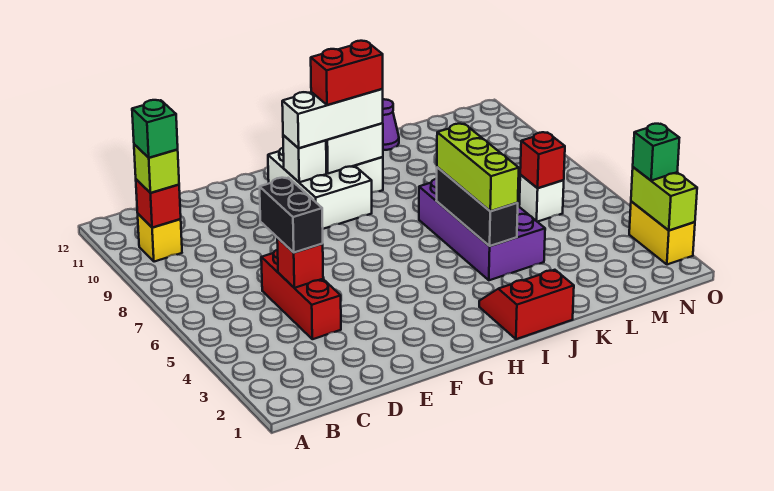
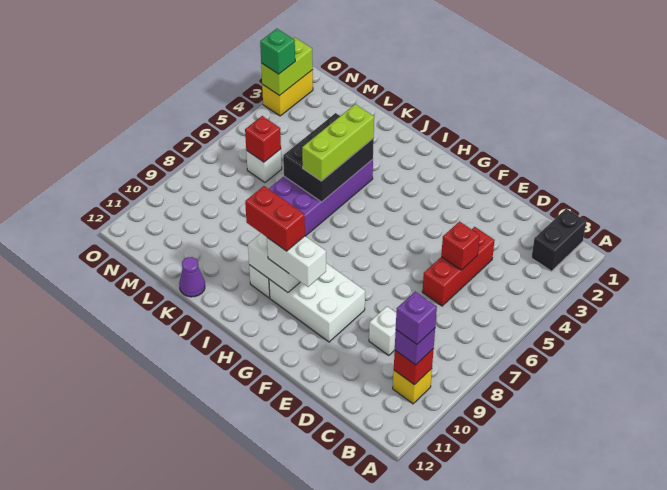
lime 1x1 brick [134,144,179,193] -> purple 1x1 brick [395,328,435,365]
green 1x1 brick [132,100,178,158] -> purple 1x1 brick [396,292,437,344]
black 1x2 brick [260,178,323,253] -> black 1x2 brick moved to [532,209,586,271]
white 2x3 brick [268,148,372,229] -> white 2x3 brick turned to [269,263,365,342]
white 1x1 brick [283,135,326,182] -> white 1x1 brick moved to [369,306,396,355]
white 1x3 brick [282,89,383,148] -> white 1x2 brick [267,236,326,287]
red 2x2 slope [479,270,574,339] -> none
black 1x3 brick [436,167,518,246] -> black 2x3 brick [283,113,374,202]

